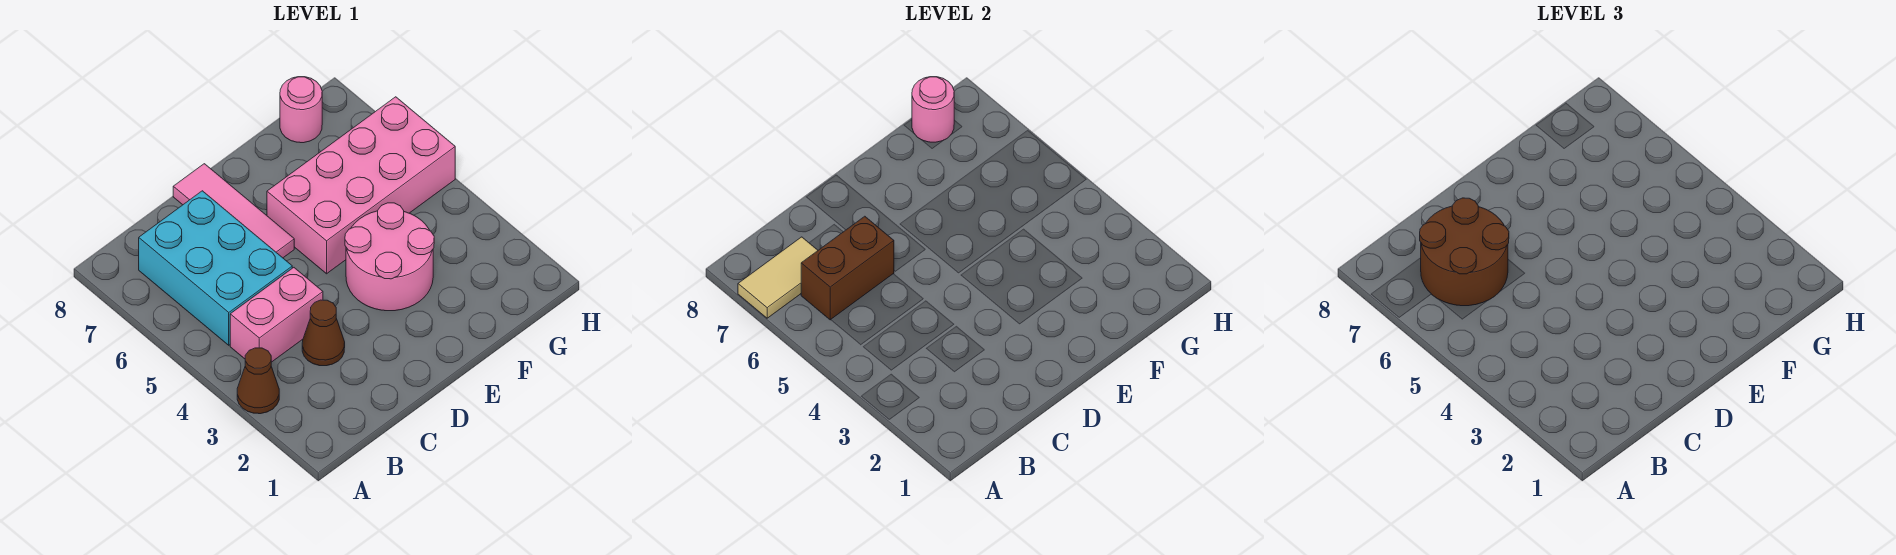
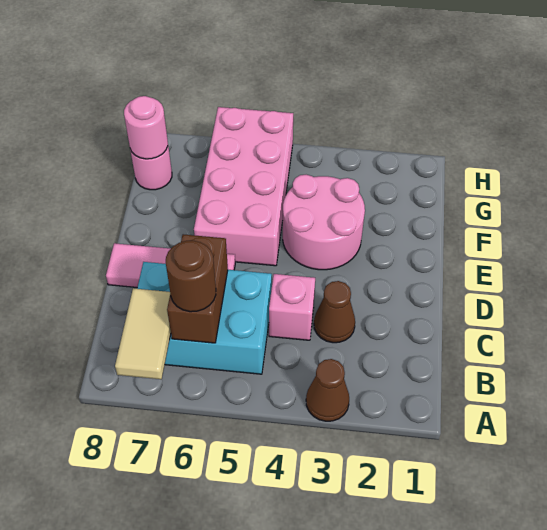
pink 1x2 brick [230,268,323,362] -> pink 1x1 brick [269,274,315,340]
brown 2x2 round brick [1420,198,1509,306] -> brown 1x1 round brick [166,241,216,312]

